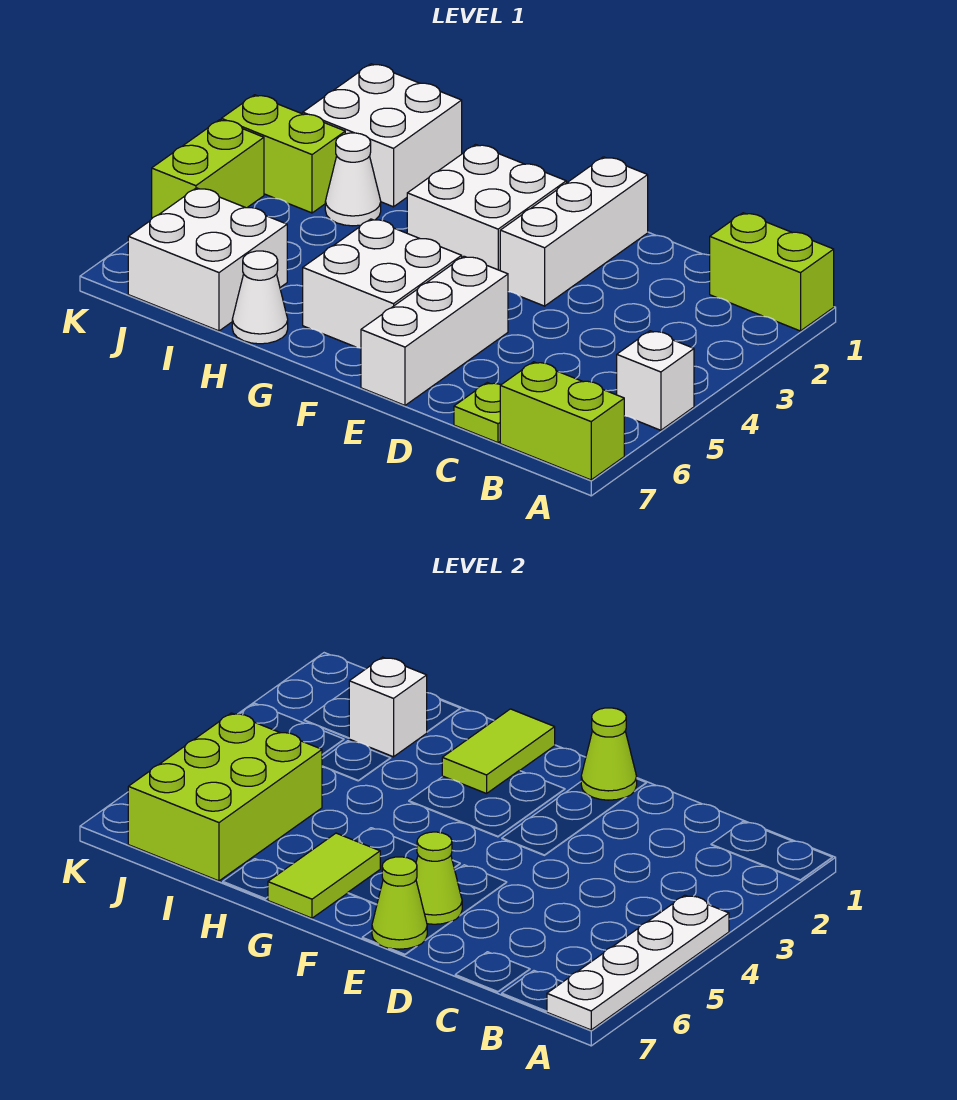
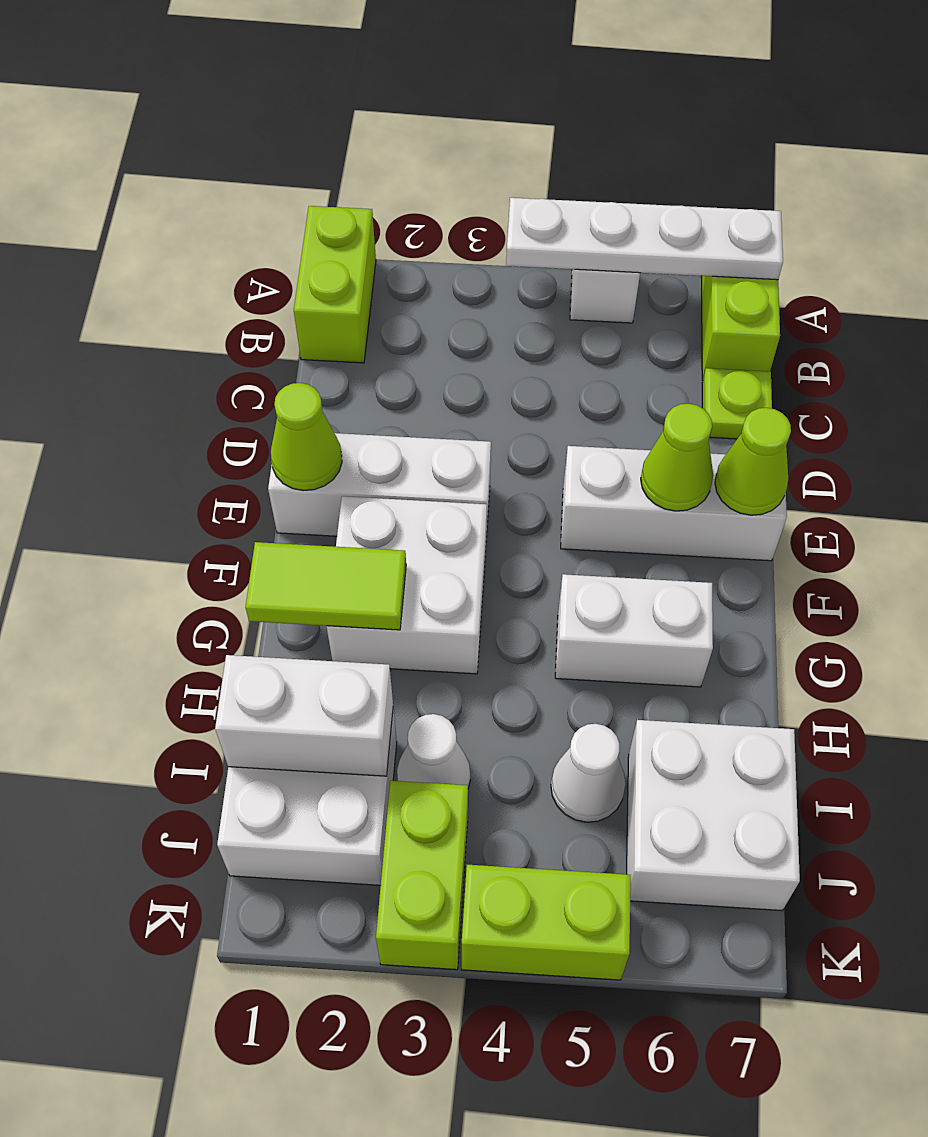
white 2x2 brick [303,219,462,348] -> white 1x2 brick [555,574,713,687]
lime 1x2 tile [268,833,380,918] -> none
white 1x1 cone [232,251,288,344] -> white 1x1 cone moved to [551,724,626,822]
white 1x1 brick [349,657,427,757] -> white 1x2 brick [215,655,393,776]
lime 2x3 brick [128,713,322,881] -> none

